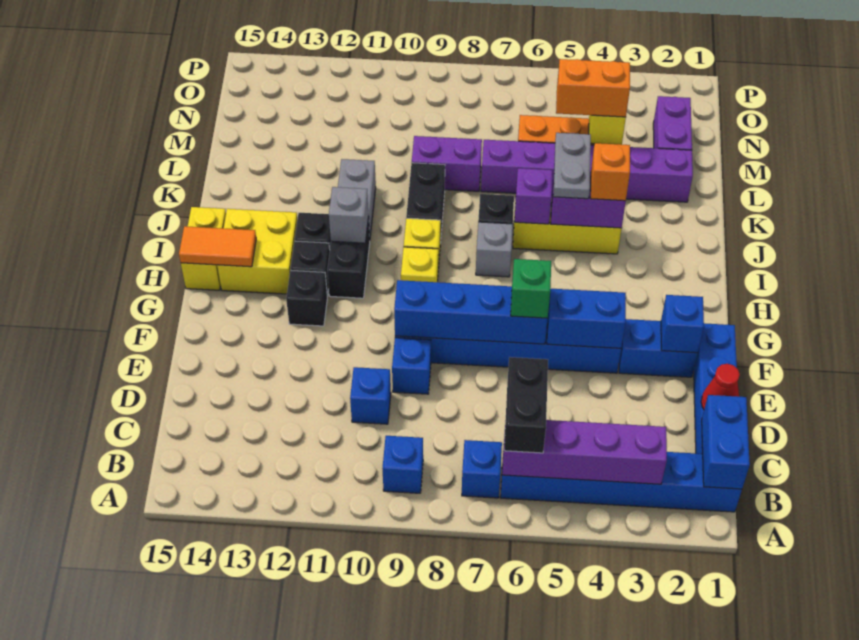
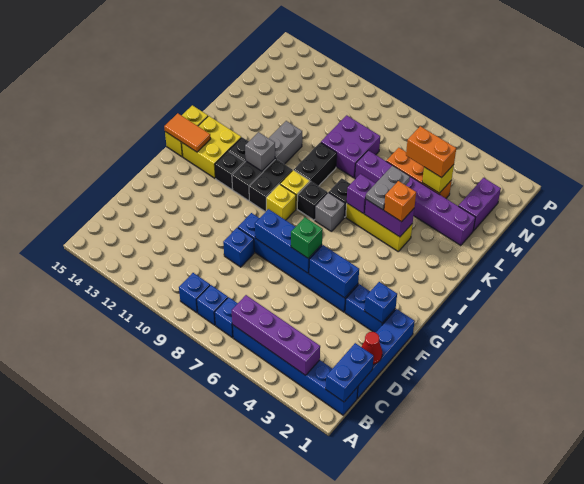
black 1x2 brick [504,357,548,453] -> black 1x2 brick moved to [249,159,292,212]
blue 1x1 brick [350,367,391,424] -> blue 1x1 brick moved to [197,285,228,325]
blue 1x4 brick [394,280,548,344] -> blue 1x3 brick [255,209,322,273]
black 1x1 brick [286,270,327,326] -> black 1x1 brick moved to [297,181,327,220]
purple 1x2 brick [412,136,482,191] -> purple 2x2 brick [321,115,380,178]

